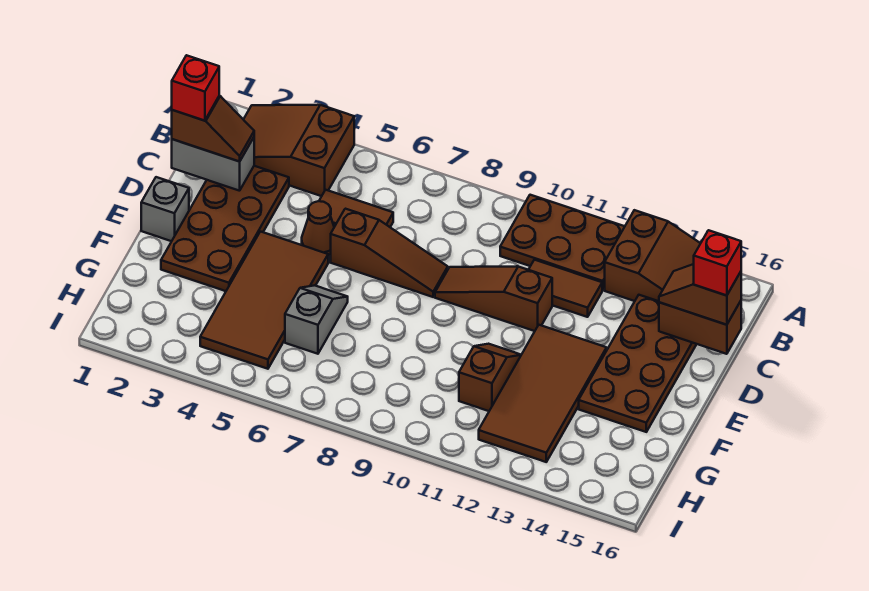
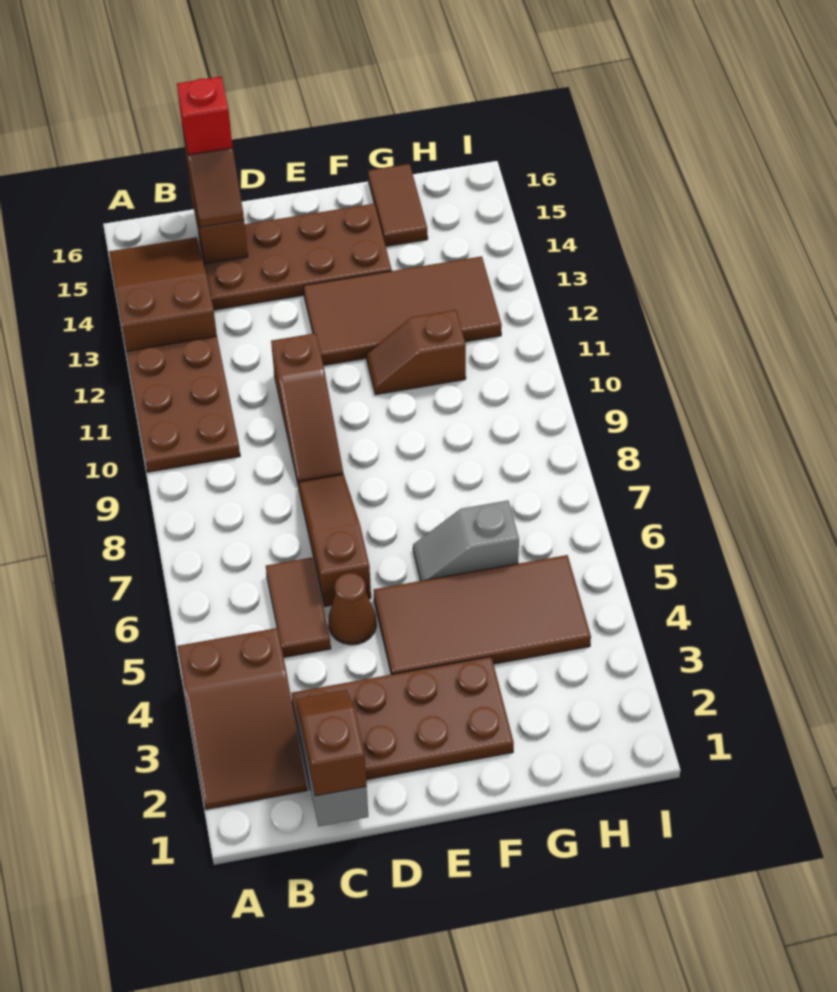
red 1x1 brick [172,55,219,121] -> none
brown 1x2 tile [529,260,602,317] -> brown 1x2 tile moved to [368,164,428,246]
grey 1x1 brick [141,177,189,241] -> none

